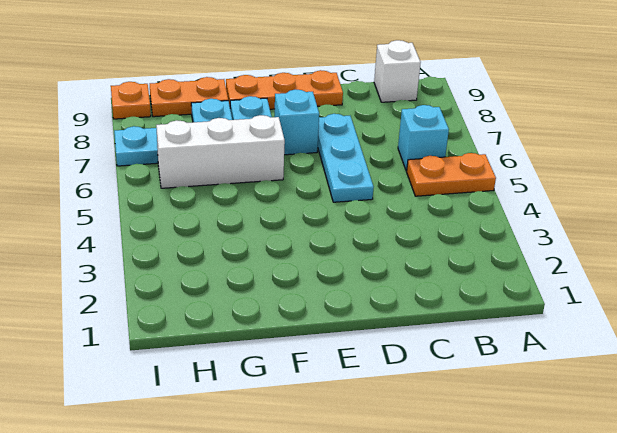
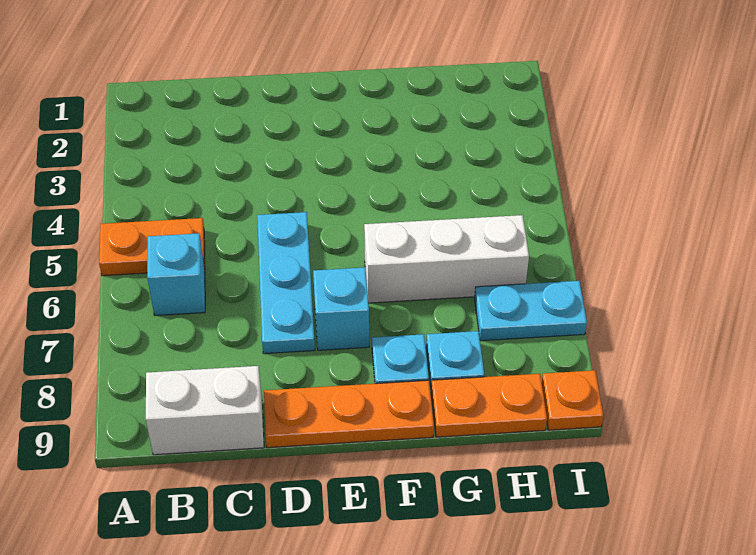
white 1x1 brick [374,40,421,102] -> white 1x2 brick [146,366,264,455]

